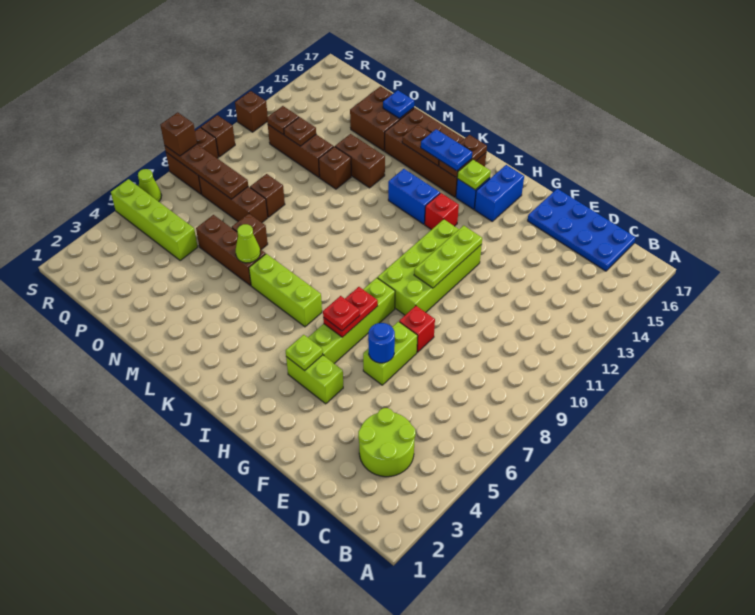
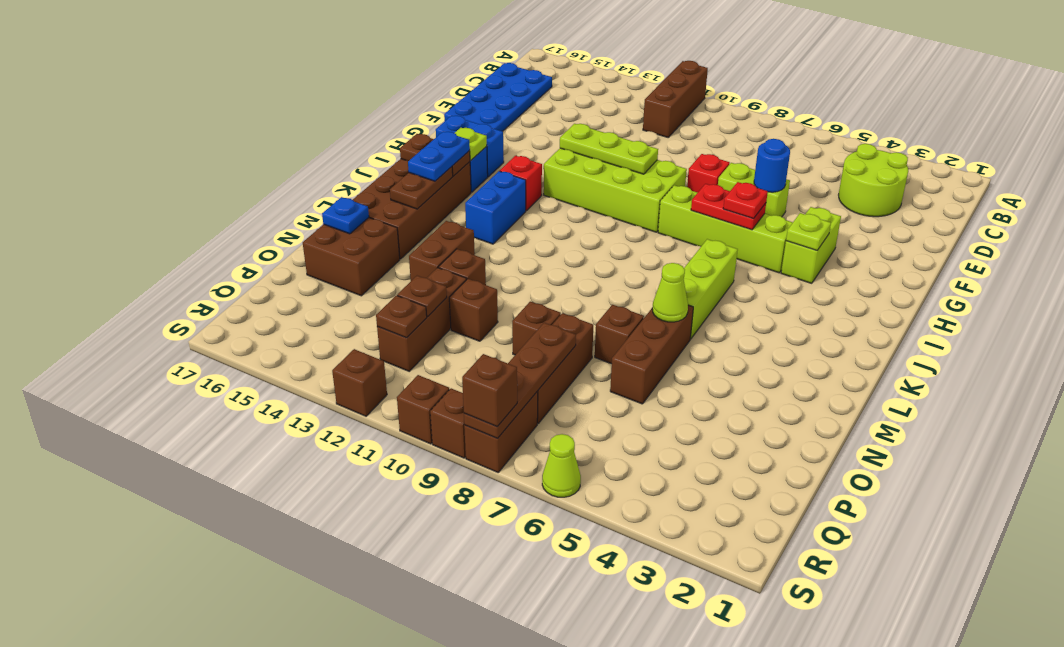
none -> brown 1x3 brick [643,61,708,137]
none -> brown 1x1 brick [449,279,498,341]
lime 1x4 brick [111,179,198,261] -> none

